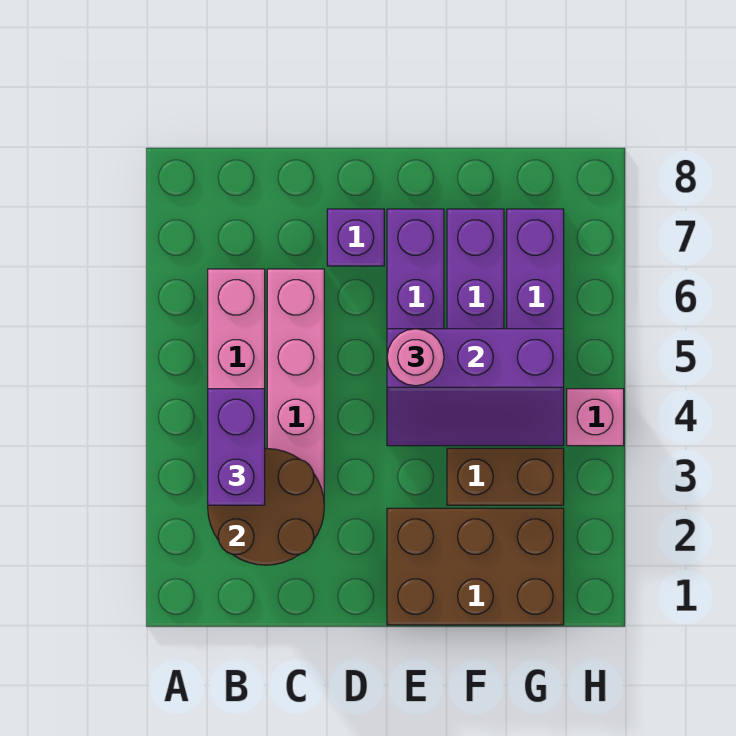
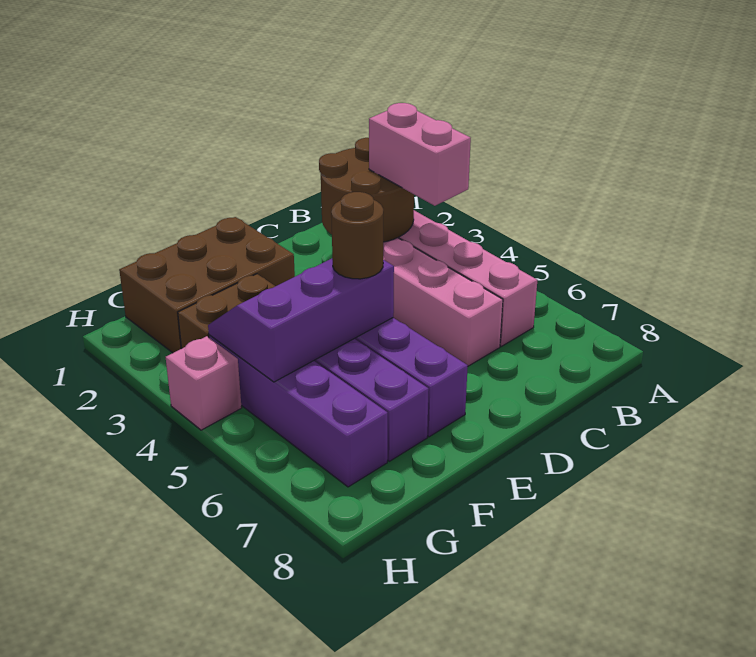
purple 1x2 brick [208,389,265,505] -> pink 1x2 brick [369,103,471,206]
purple 1x1 brick [327,209,384,266] -> none
pink 1x1 round brick [387,329,444,386] -> brown 1x1 round brick [331,192,383,279]

